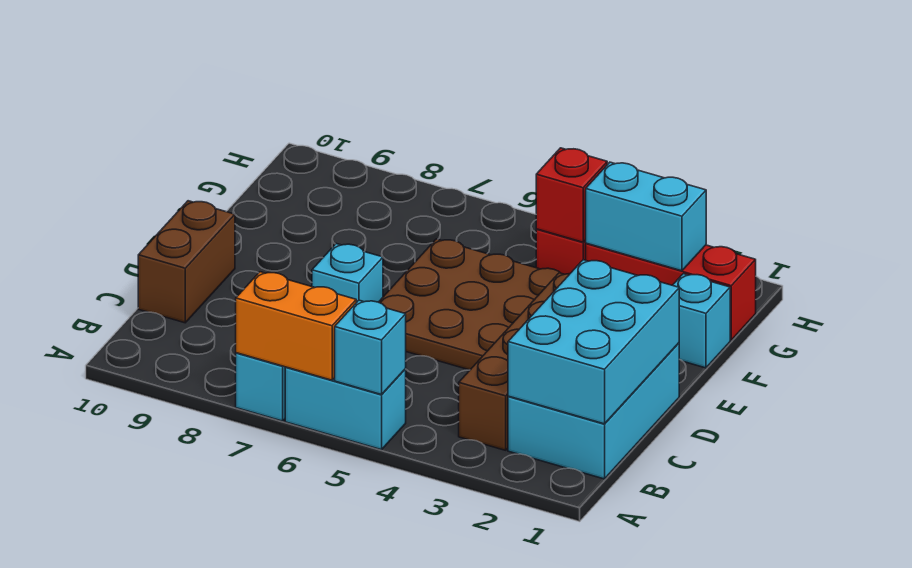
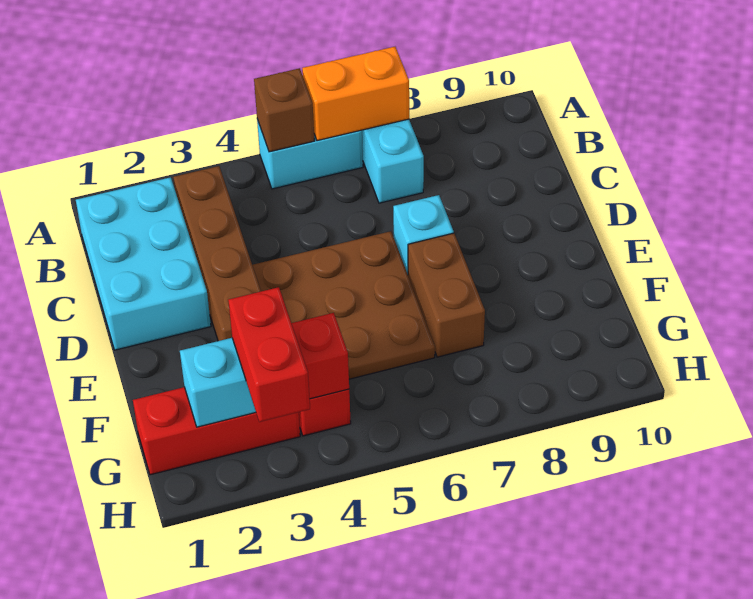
cyan 1x1 brick [335,300,406,395] -> brown 1x1 brick [254,68,315,152]
cyan 2x3 brick [508,260,679,424] -> none
brown 1x2 brick [138,201,235,323] -> brown 1x2 brick moved to [408,233,485,357]
cyan 1x1 brick [673,274,730,368] -> none
none -> red 1x2 brick [228,287,310,422]

